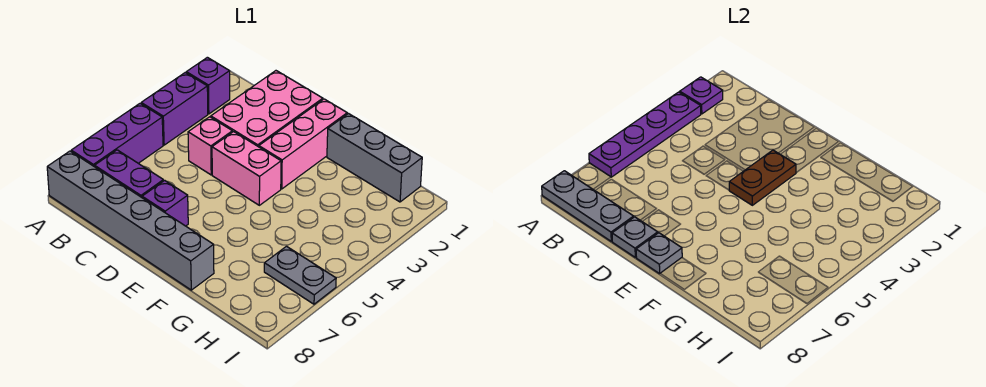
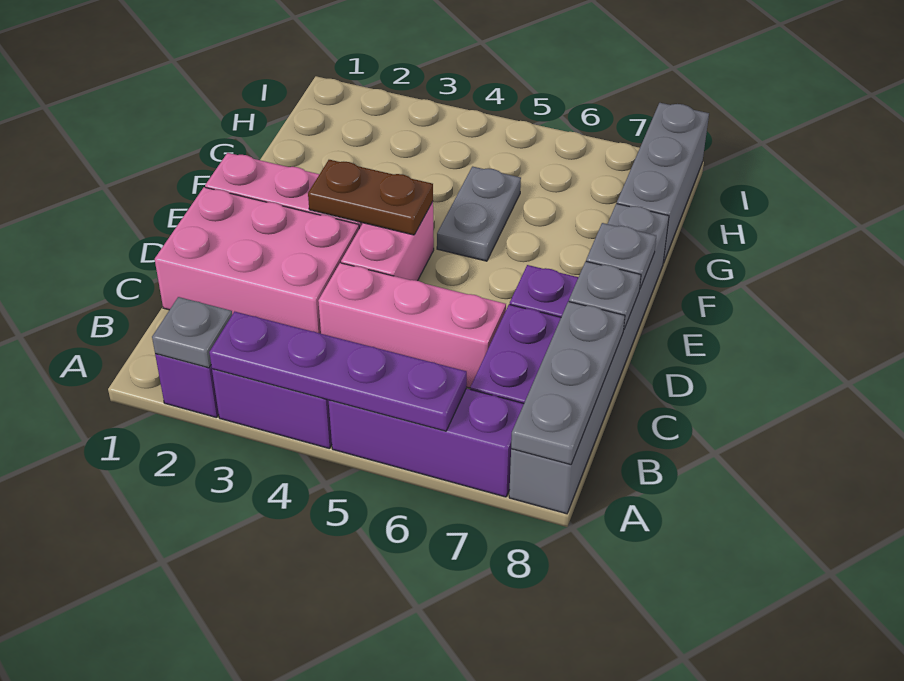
purple 1x1 plate [680,77,723,114] -> grey 1x1 plate [152,297,232,368]
pink 1x1 brick [188,117,232,175] -> pink 1x3 brick [318,263,506,388]
grey 1x3 brick [327,114,422,202] -> grey 1x3 brick moved to [617,103,709,263]
grey 1x2 plate [264,246,336,304] -> grey 1x2 plate moved to [437,167,521,261]

